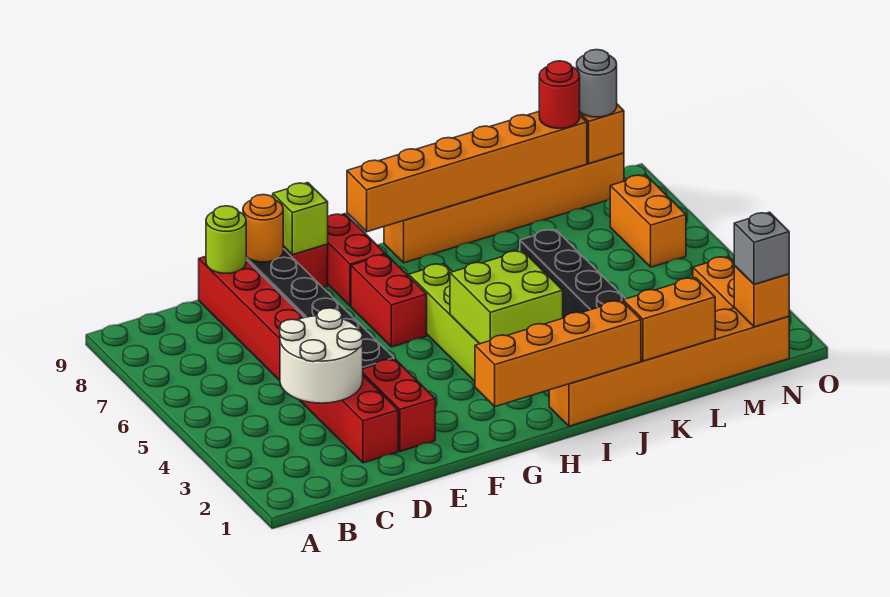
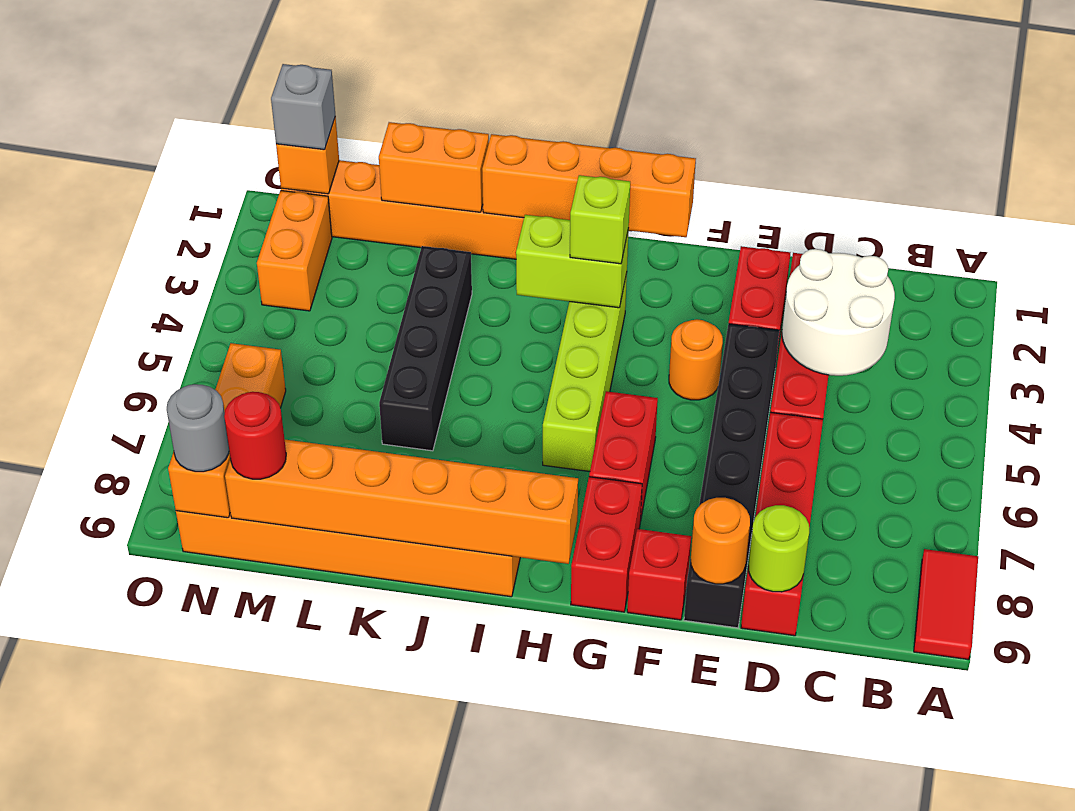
none -> red 1x2 tile [914,549,978,660]
none -> orange 1x1 round brick [669,319,723,400]
lime 1x1 brick [273,183,328,255] -> lime 1x1 brick moved to [570,175,630,264]
lime 2x2 brick [450,250,563,344] -> lime 1x2 brick [516,215,629,308]

